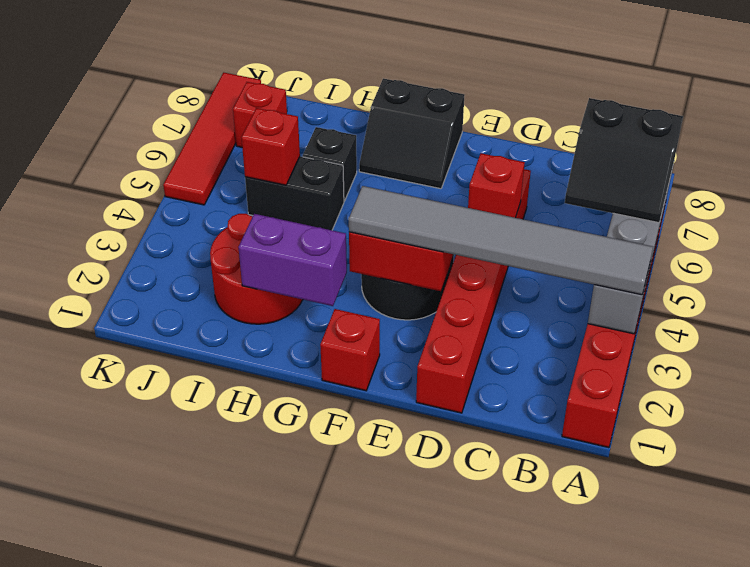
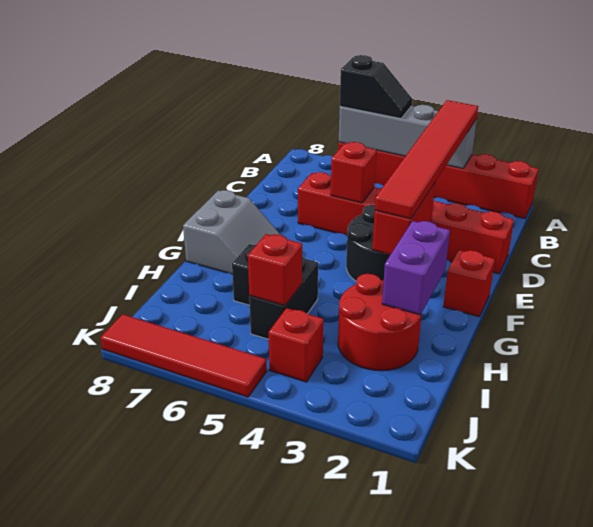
grey 1x6 tile [349,186,653,295] -> red 1x6 tile [375,100,478,219]
black 2x2 slope [565,98,683,223] -> black 1x2 slope [340,55,412,119]
black 2x2 slope [359,79,465,189] -> grey 2x2 slope [183,190,281,274]
red 1x1 brick [233,82,287,147] -> red 1x1 brick moved to [269,308,324,382]

